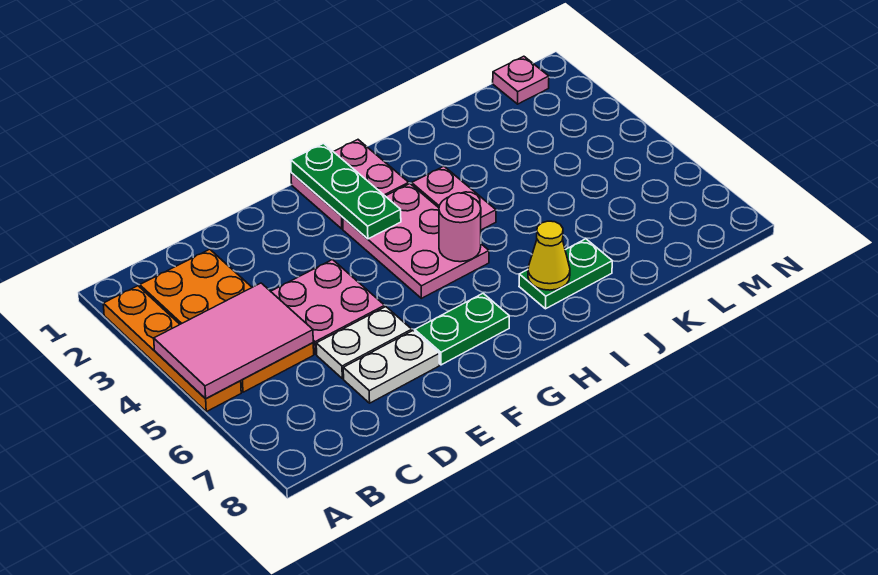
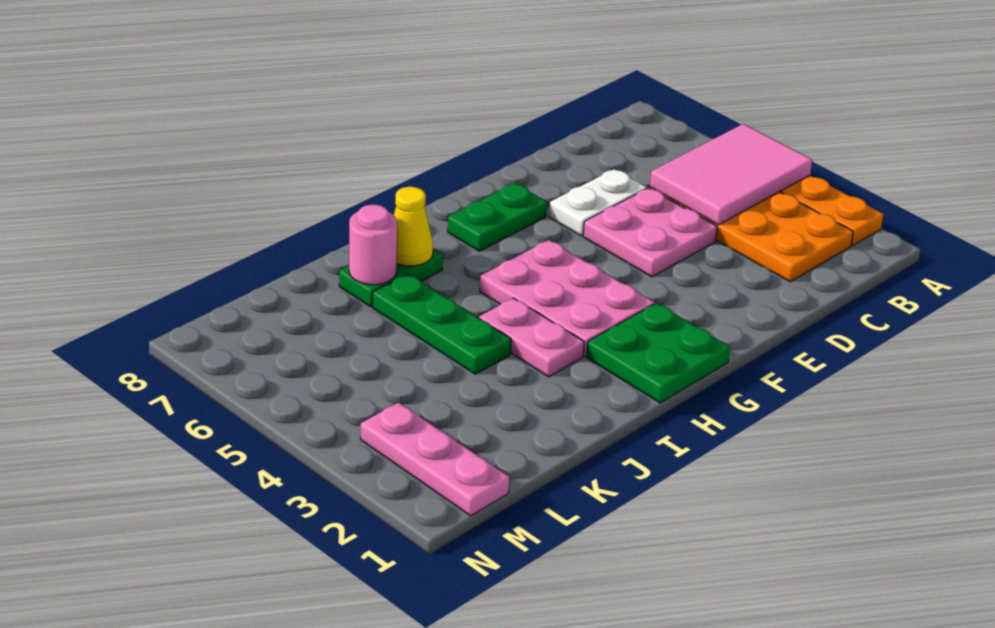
white 1x2 plate [343,331,439,403] -> none
pink 2x2 plate [291,140,409,229] -> green 2x2 plate [587,303,730,403]
green 1x3 plate [291,144,401,239] -> green 1x3 plate moved to [373,274,511,374]
pink 1x1 round brick [439,193,481,262] -> pink 1x1 round brick moved to [349,205,397,285]
pink 1x1 plate [493,56,549,104] -> pink 1x3 plate [361,403,509,516]

